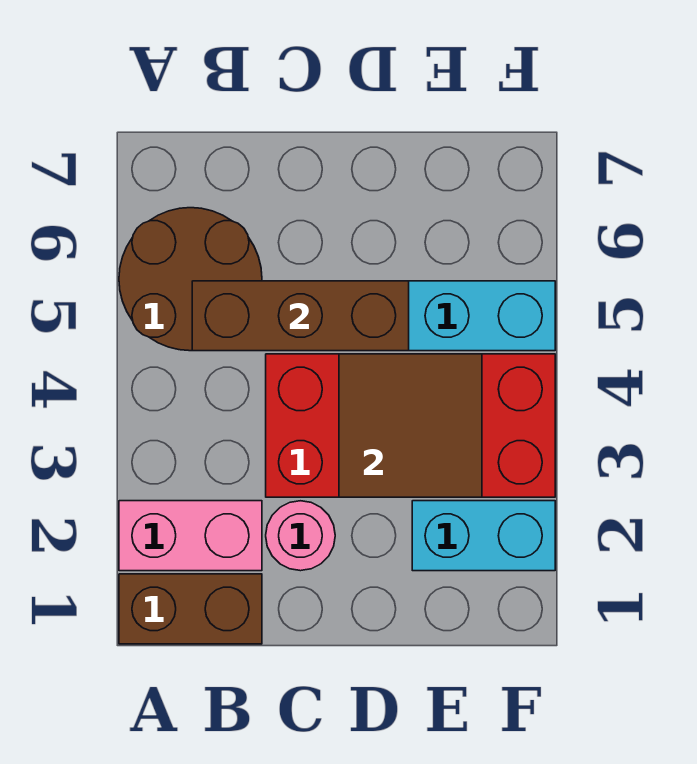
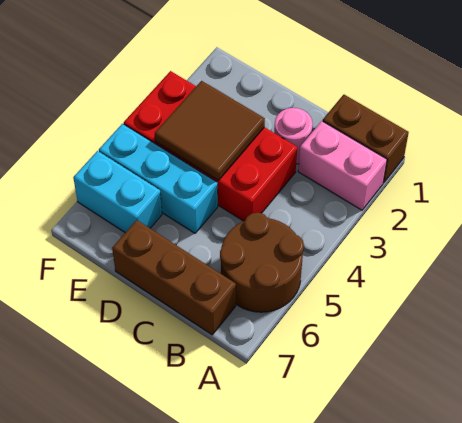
brown 1x3 brick [192,281,409,351] -> brown 1x3 brick moved to [112,220,236,335]
cyan 1x2 brick [412,501,555,571] -> cyan 1x2 brick moved to [73,151,162,232]

